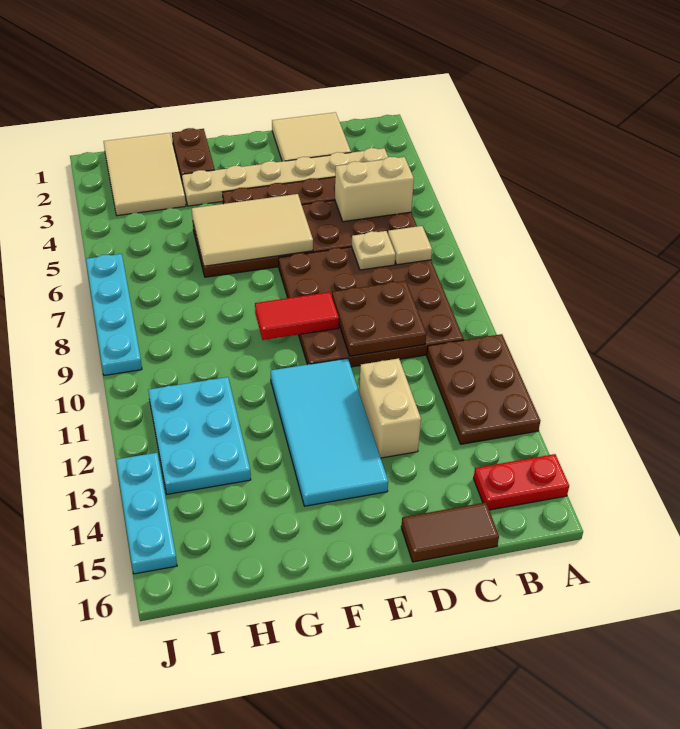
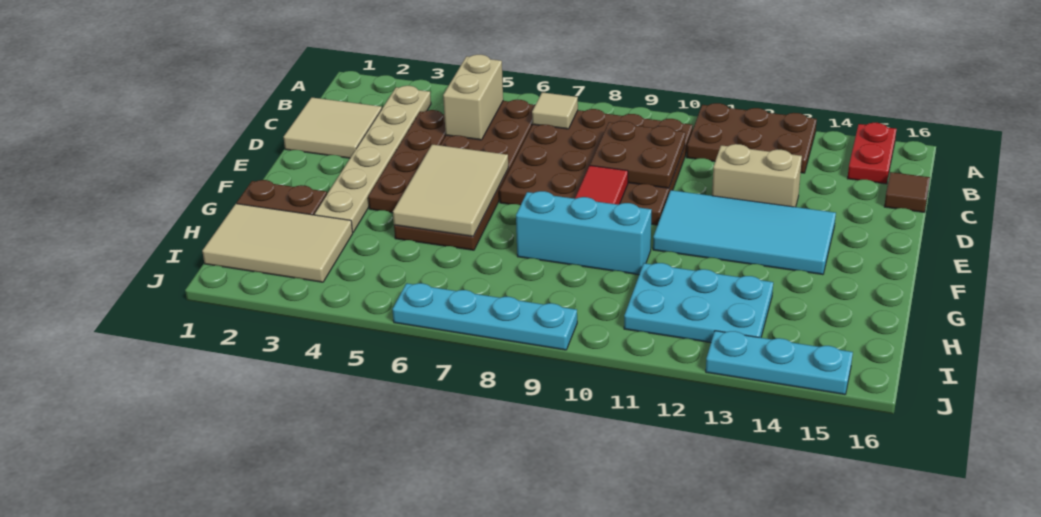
tan 1x1 plate [352,231,396,270] -> none
brown 1x2 tile [401,502,499,562] -> brown 1x1 tile [884,172,930,212]
none -> cyan 1x3 brick [516,191,652,275]

